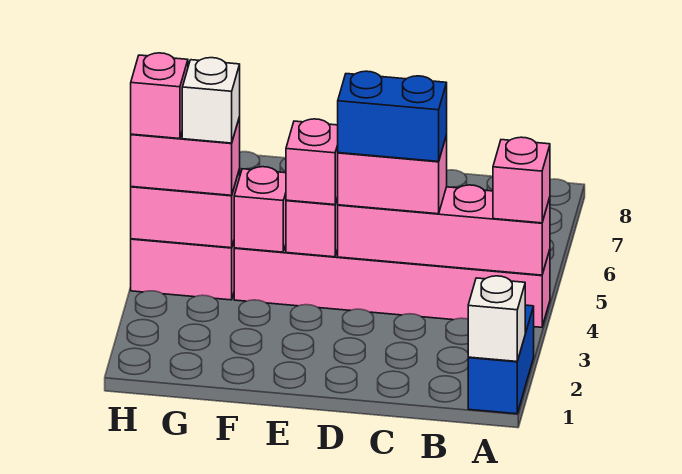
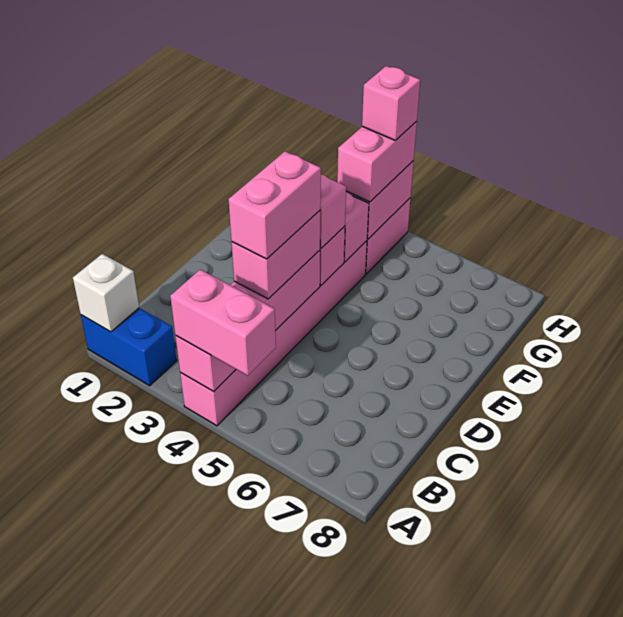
pink 1x1 brick [493,137,550,223] -> pink 1x2 brick [170,270,276,376]
blue 1x2 brick [338,71,447,161] -> pink 1x2 brick [228,151,321,259]
white 1x1 brick [182,58,240,143] -> none

